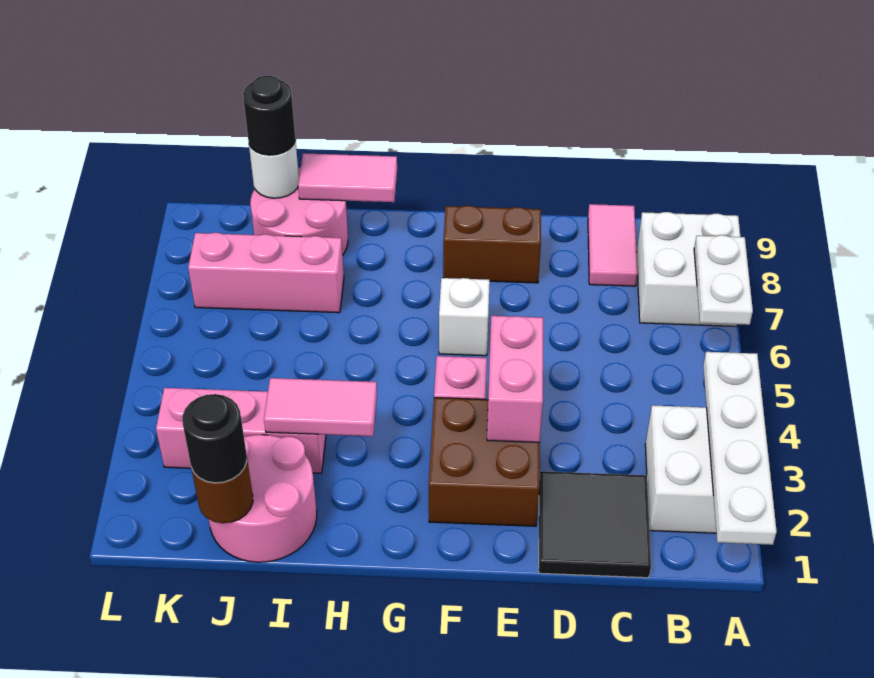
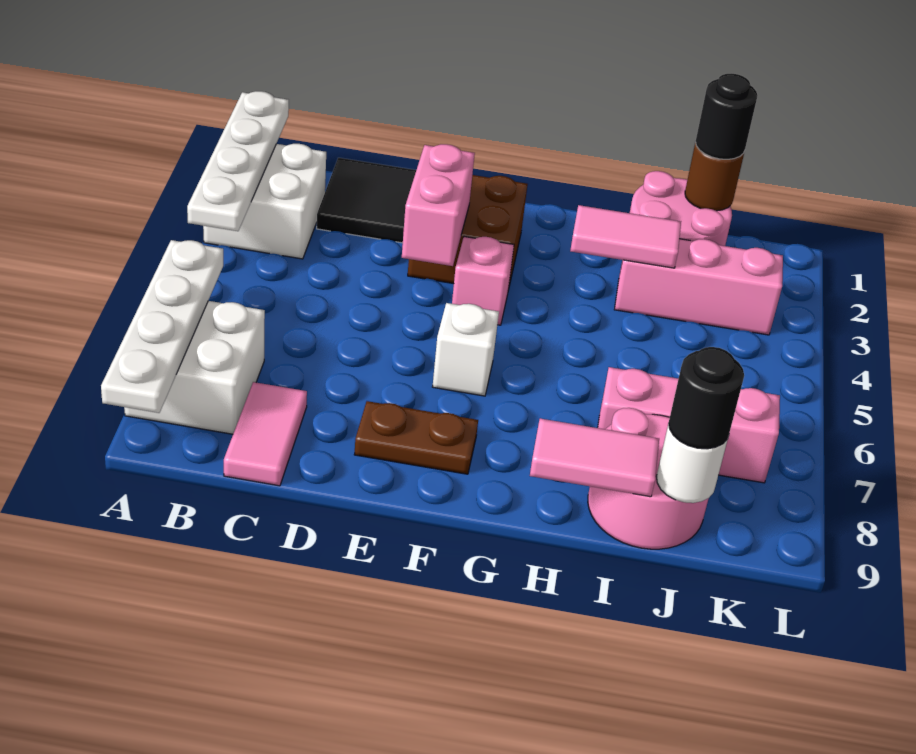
white 1x2 plate [694,235,753,325] -> white 1x4 plate [101,240,223,413]
brown 1x2 brick [443,206,541,283] -> brown 1x2 plate [354,401,478,474]

